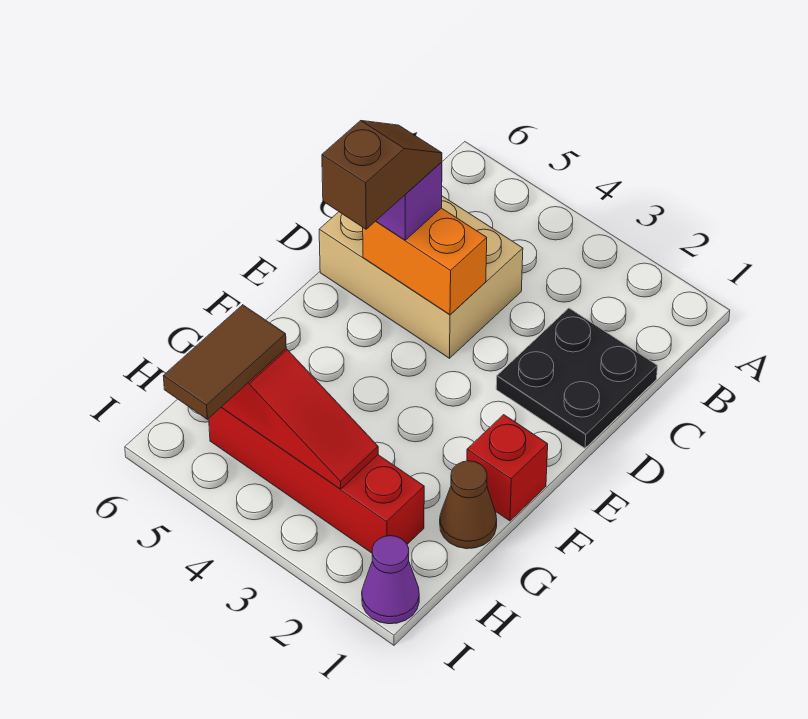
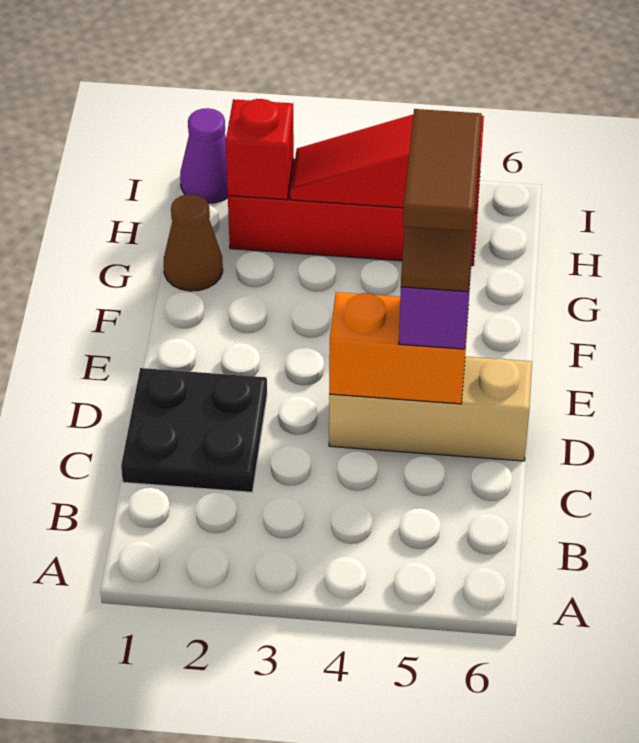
tan 2x3 brick [319,196,523,358] -> tan 1x3 brick [329,357,532,461]
red 1x1 brick [467,415,548,521] -> red 1x1 brick moved to [226,99,294,200]
brown 1x2 tile [163,305,286,419] -> brown 1x2 tile moved to [403,109,482,231]

